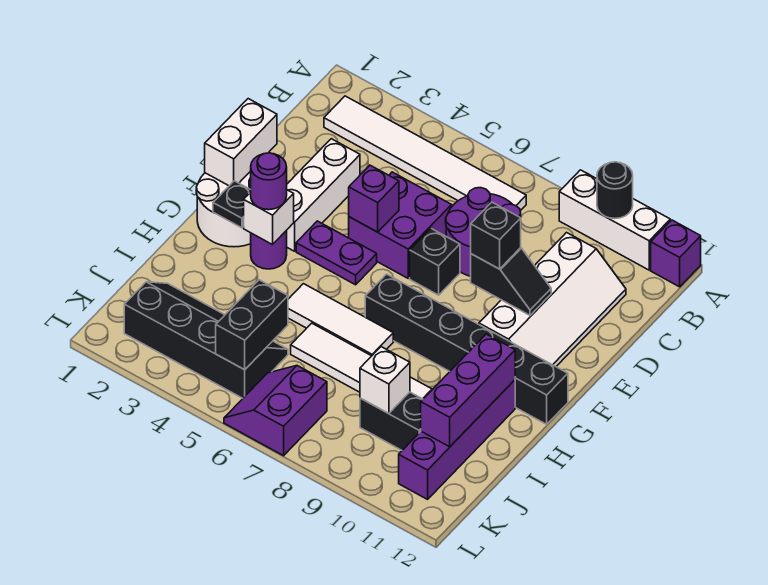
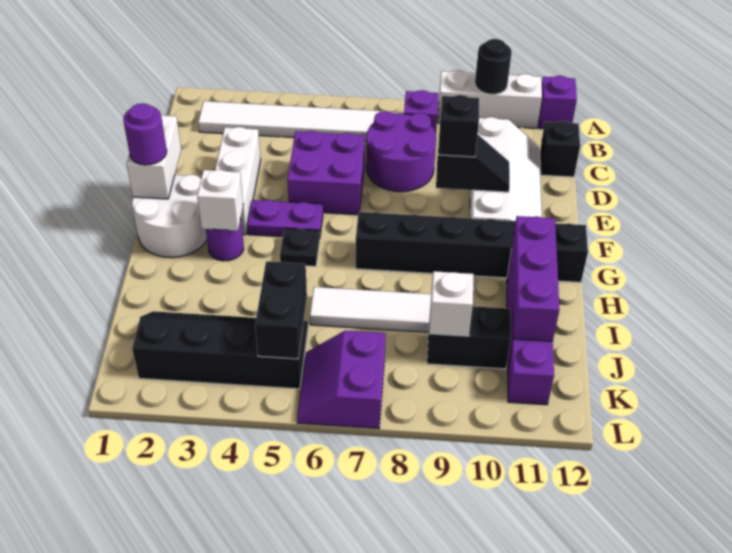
purple 1x1 brick [349,165,399,232] -> purple 1x1 brick moved to [404,90,438,133]
black 1x1 brick [410,229,460,295] -> black 1x1 brick moved to [540,121,580,177]
black 1x1 plate [213,181,251,228] -> black 1x1 plate moved to [280,228,320,266]
purple 1x1 round brick [251,153,287,210] -> purple 1x1 round brick moved to [123,103,167,165]
white 1x3 tile [288,284,393,356] -> none

